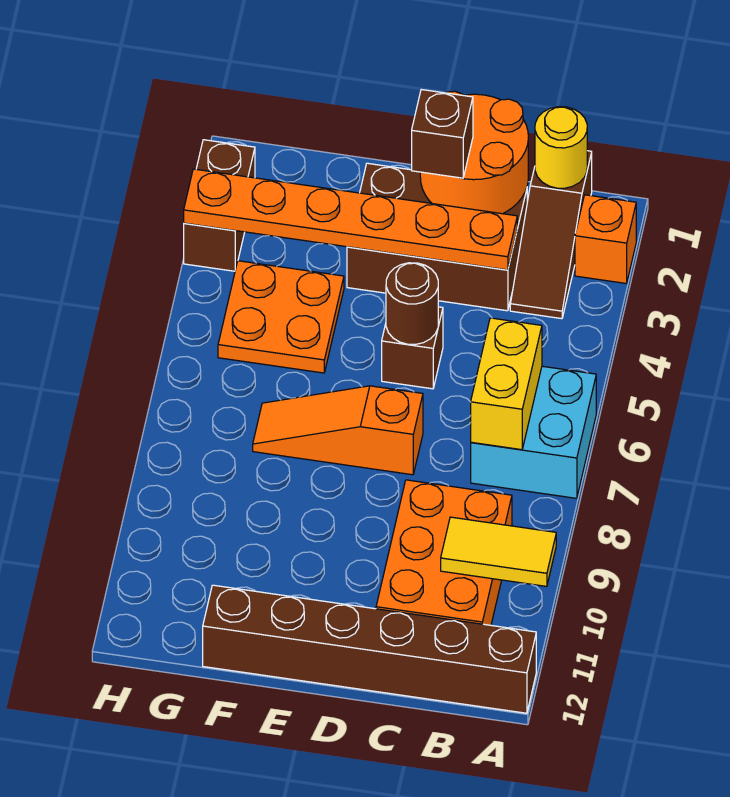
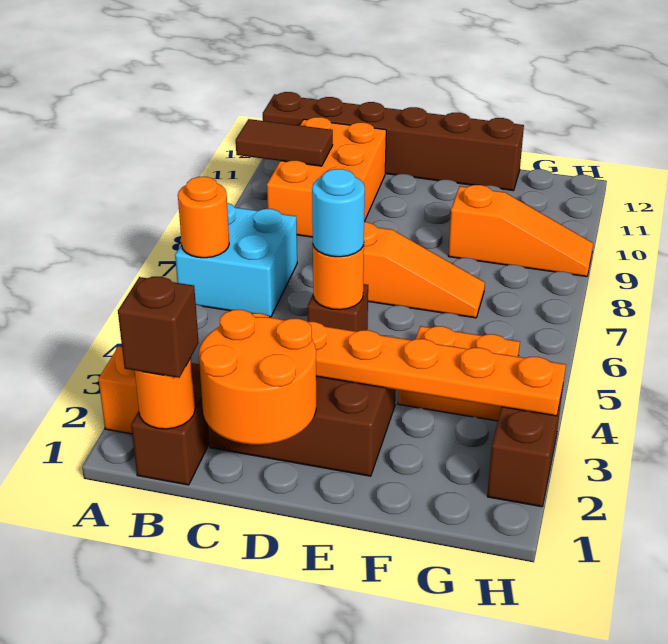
none -> orange 1x1 round brick [178,177,229,258]
yellow 1x2 tile [441,517,556,587] -> brown 1x2 tile [236,119,333,166]
yellow 1x1 round brick [535,107,587,188] -> orange 1x1 round brick [135,358,195,429]
yellow 1x2 brick [471,318,542,450] -> none
brown 1x1 brick [412,90,473,178] -> brown 1x1 brick moved to [118,277,199,378]
brown 1x1 round brick [386,263,438,344] -> orange 1x1 round brick [313,245,364,310]
none -> cyan 1x1 round brick [312,169,365,257]
none -> orange 1x3 slope [448,185,593,277]

